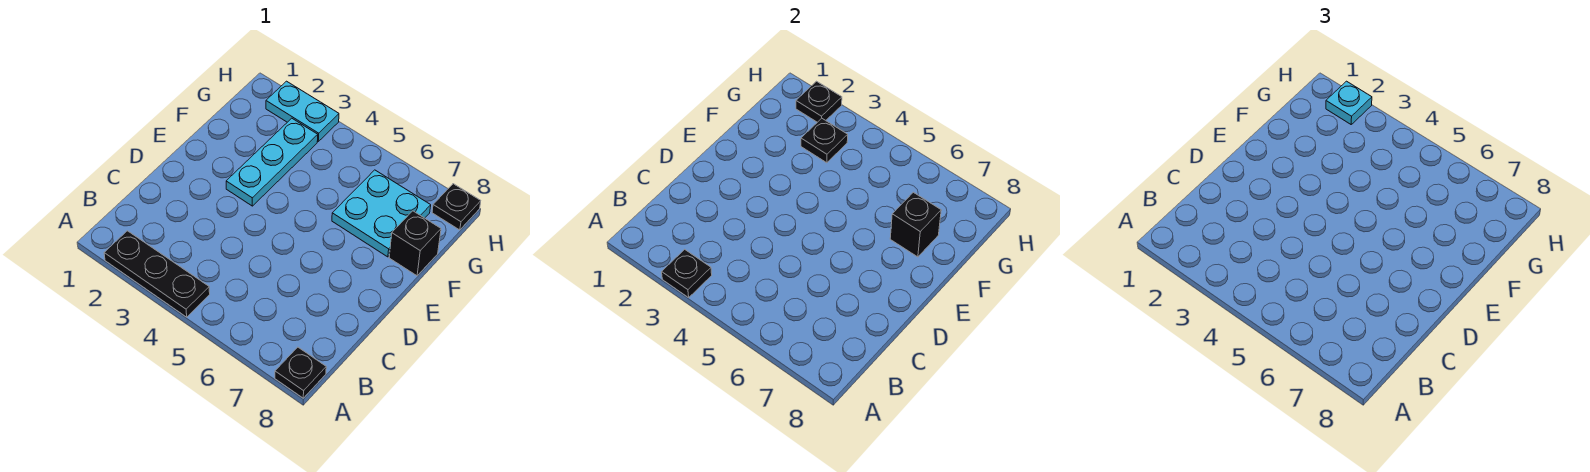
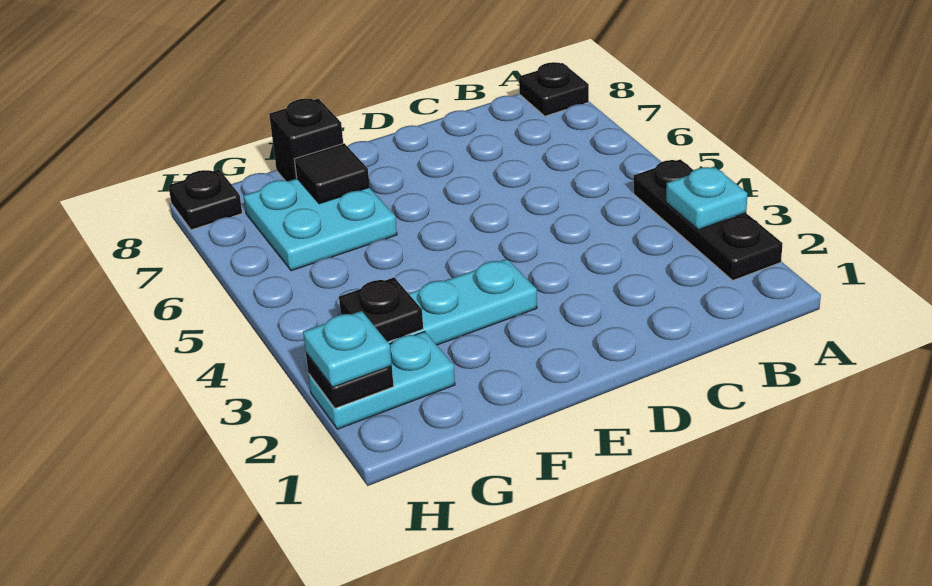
black 1x1 plate [662,249,712,298] -> cyan 1x1 plate [666,166,748,230]
black 1x1 brick [890,192,941,257] -> black 1x1 tile [294,143,370,204]
cyan 1x2 plate [266,81,339,141] -> cyan 1x2 plate turned to [309,332,455,429]

